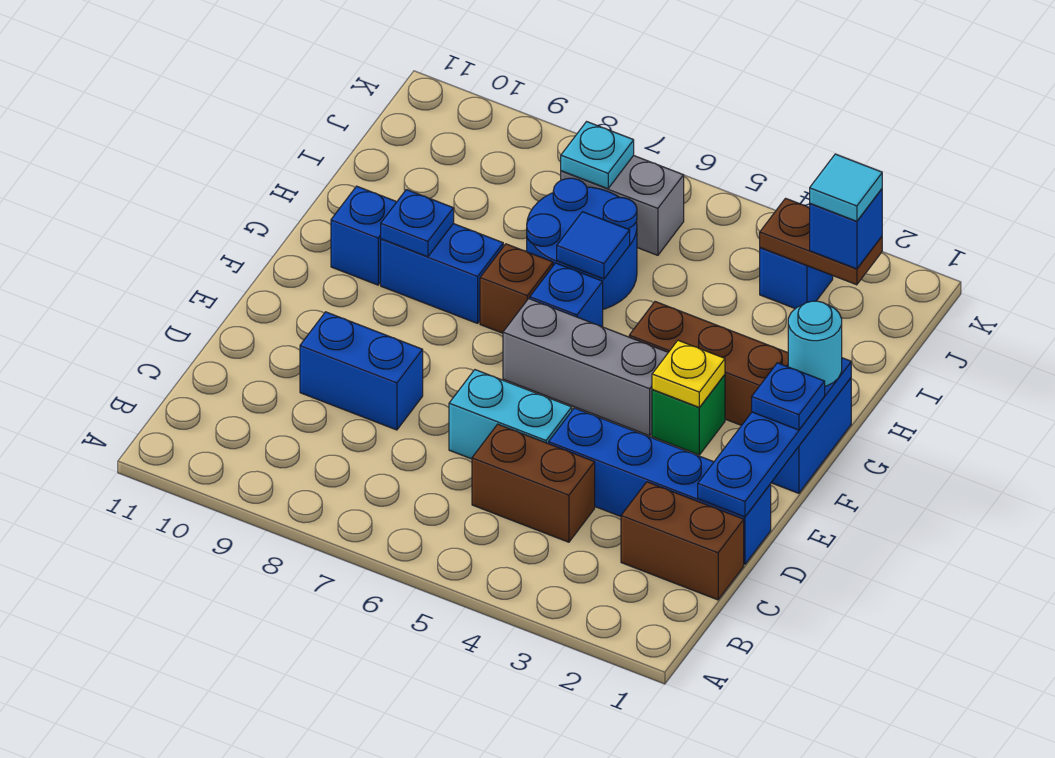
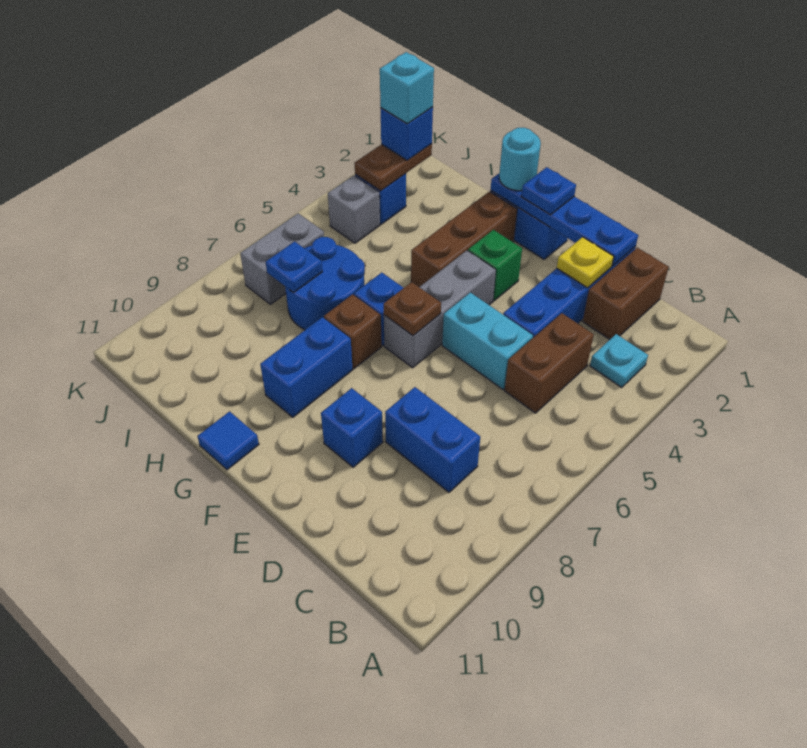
cyan 1x2 brick [449,370,572,459] -> cyan 1x2 brick turned to [442,293,533,389]
blue 1x2 brick [300,312,423,430] -> blue 1x2 brick turned to [385,387,480,492]
yellow 1x1 plate [652,340,725,407] -> yellow 1x1 plate moved to [557,237,614,288]
none -> brown 1x1 plate [384,282,441,336]
blue 1x1 plate [381,190,454,257] -> blue 1x1 plate moved to [266,242,322,293]
blue 1x1 brick [331,186,396,285] -> blue 1x1 brick moved to [321,388,383,467]
blue 1x1 tile [557,212,630,279] -> blue 1x1 tile moved to [197,412,259,470]
cyan 1x1 tile [810,154,882,221] -> cyan 1x1 brick [380,52,434,124]
none -> grey 1x1 brick [328,175,380,243]
cyan 1x1 plate [561,122,634,189] -> cyan 1x1 plate moved to [590,334,648,388]

